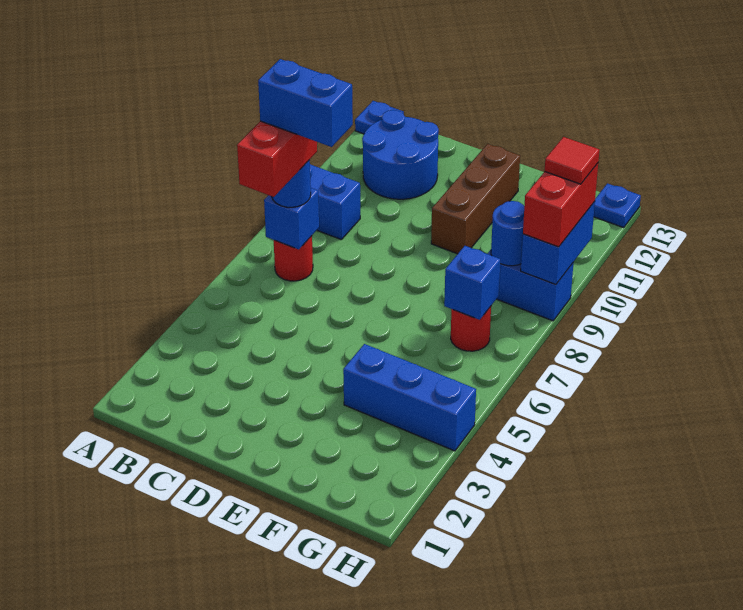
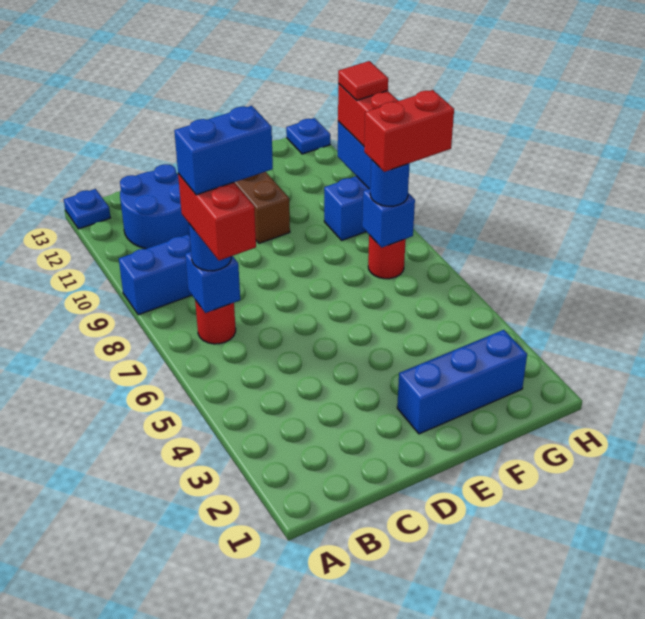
blue 1x3 brick [343,344,476,451] -> blue 1x3 brick moved to [397,330,527,434]
none -> red 1x2 brick [364,90,454,172]
blue 1x1 round brick [491,201,524,266] -> blue 1x1 round brick moved to [370,159,410,206]

